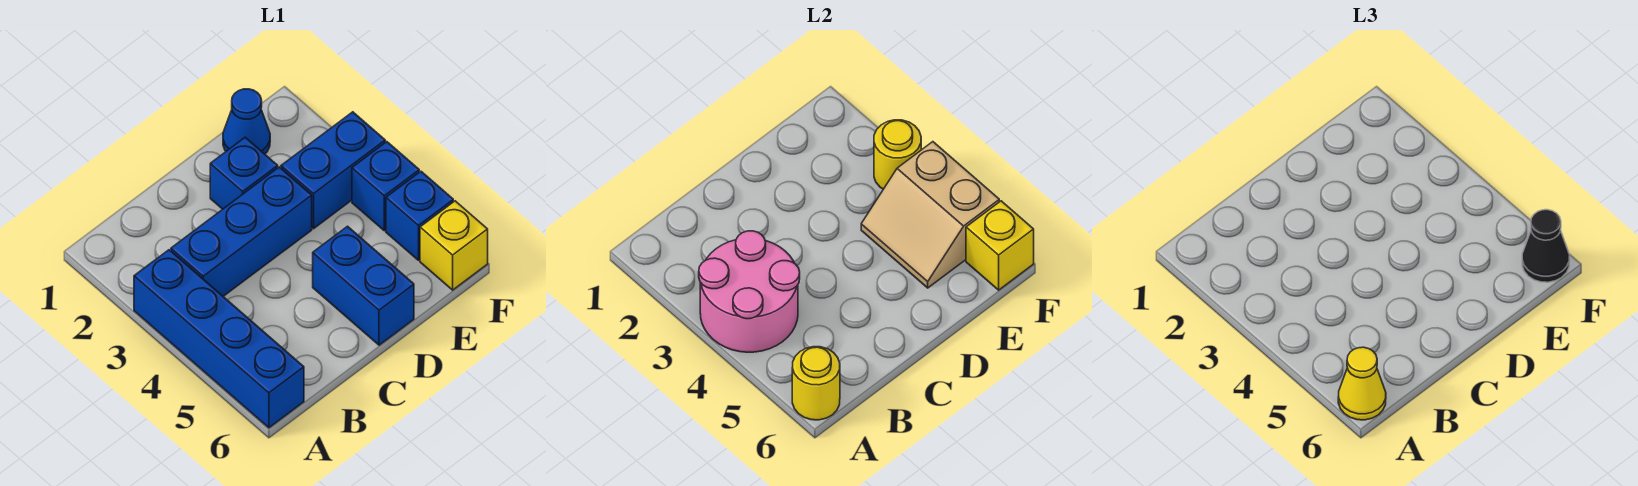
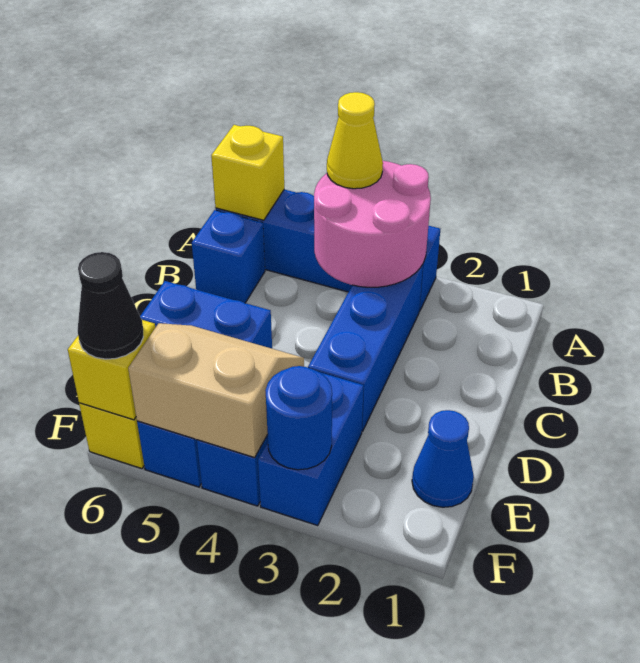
yellow 1x1 round brick [792,347,840,420] -> yellow 1x1 brick [211,125,284,220]
yellow 1x1 cone [1338,347,1386,420] -> yellow 1x1 cone moved to [327,92,383,189]
blue 1x1 brick [210,137,278,209] -> blue 1x1 brick moved to [192,210,265,303]
yellow 1x1 round brick [874,120,921,189] -> blue 1x1 round brick [265,366,332,470]

